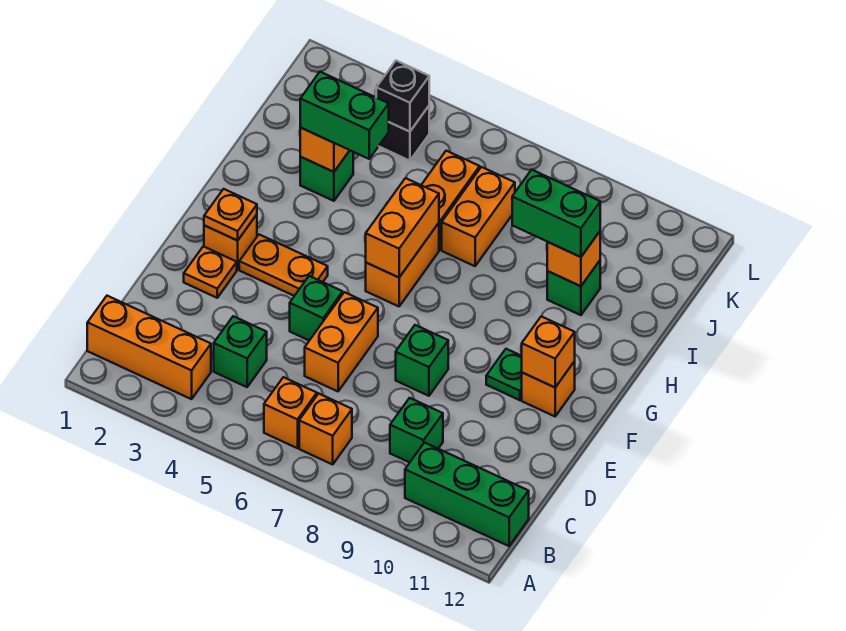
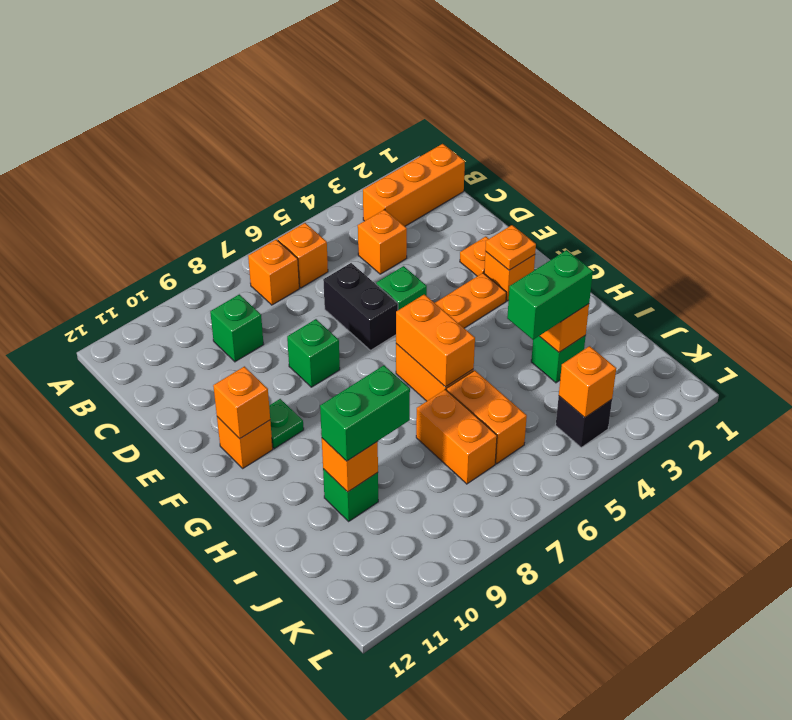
green 1x3 brick [405,443,529,546] -> none
green 1x1 brick [214,316,267,387] -> orange 1x1 brick [358,209,407,274]
orange 1x2 brick [305,292,378,391] -> black 1x2 brick [323,263,398,351]
black 1x1 brick [376,61,429,132] -> orange 1x1 brick [559,346,616,417]

